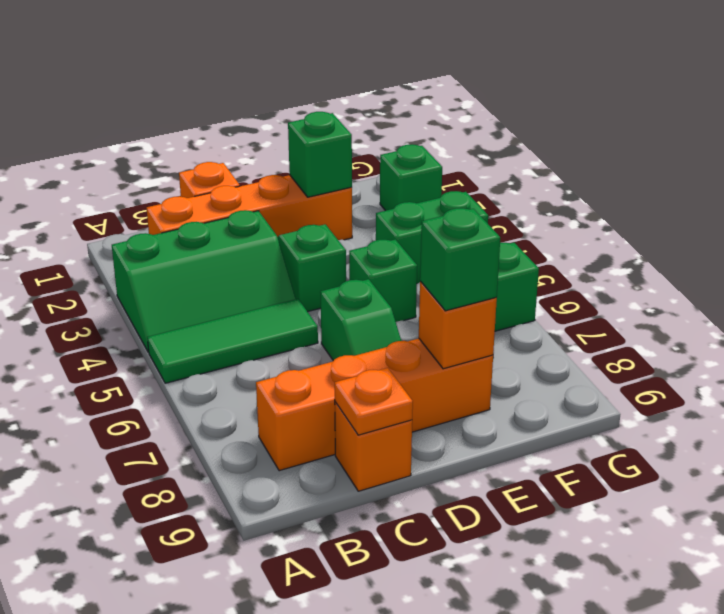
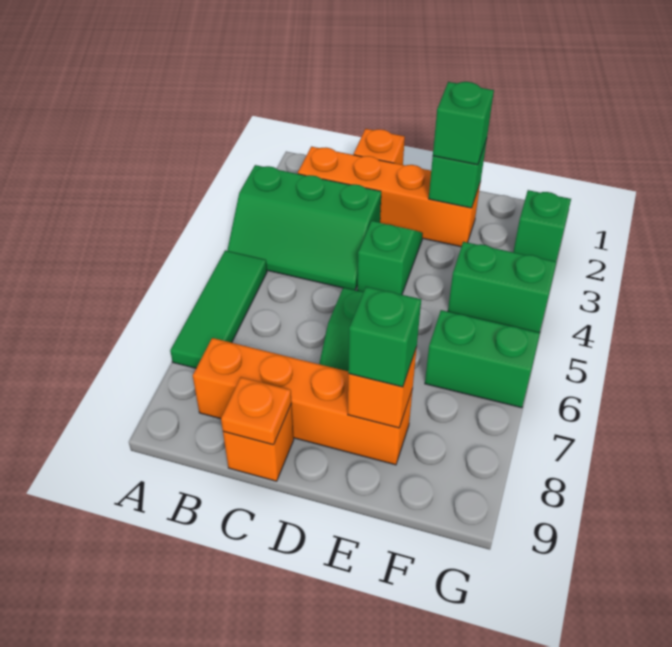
green 1x3 tile [147,299,318,383] -> green 1x3 tile turned to [170,250,267,368]
green 1x1 brick [349,239,417,322] -> green 1x1 brick moved to [433,82,494,165]

